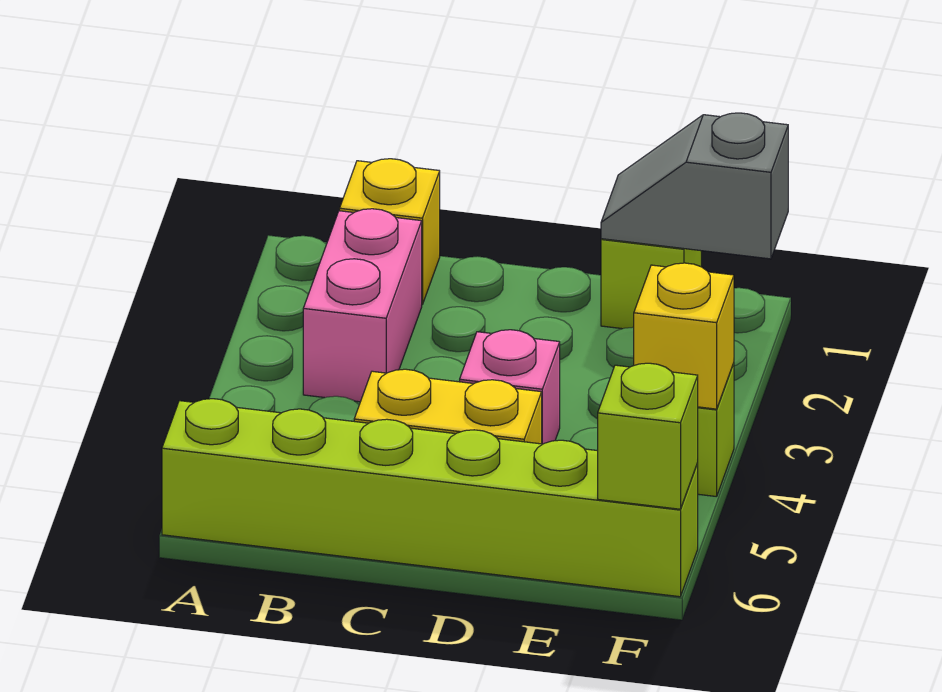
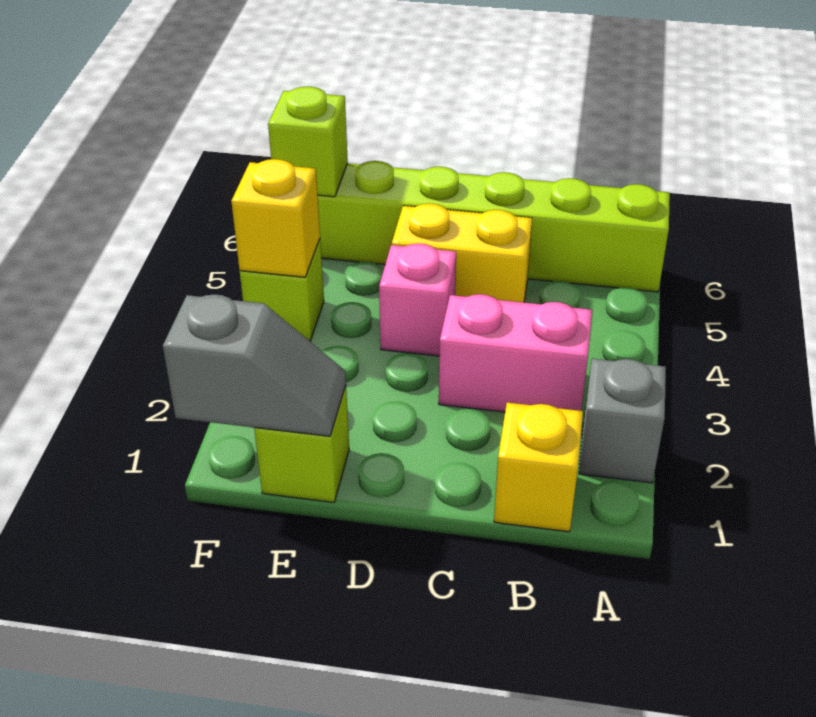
none -> grey 1x1 brick [579,359,666,483]
pink 1x2 brick [303,209,422,402] -> pink 1x2 brick turned to [439,294,592,412]

